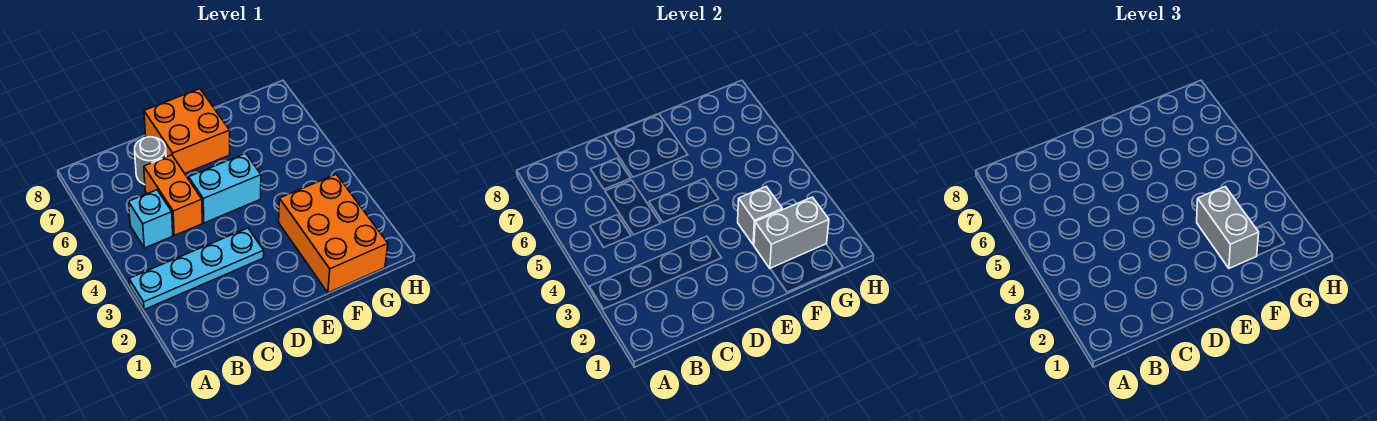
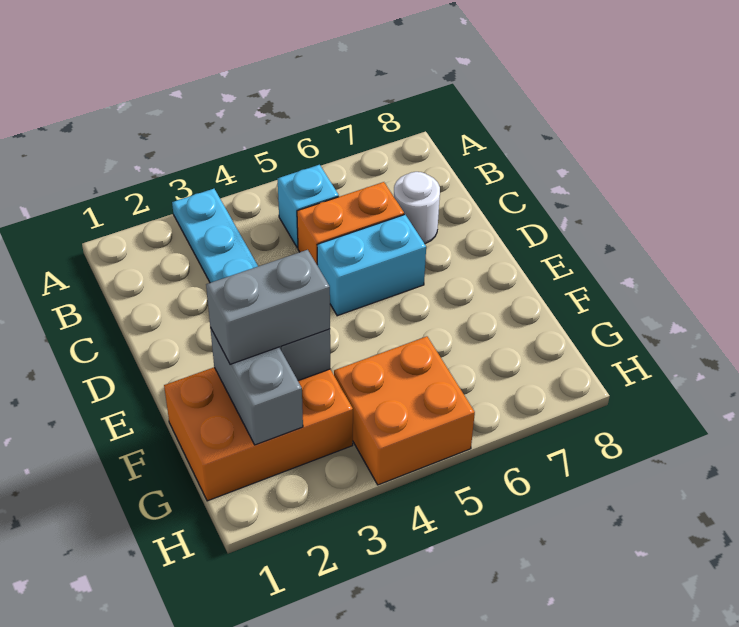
grey 1x1 round brick [135,137,166,185] -> white 1x1 round brick [394,172,440,244]
cyan 1x2 brick [189,153,261,223] -> cyan 1x2 brick turned to [317,215,426,316]
orange 2x2 brick [144,89,230,173] -> orange 2x2 brick moved to [334,336,475,485]

